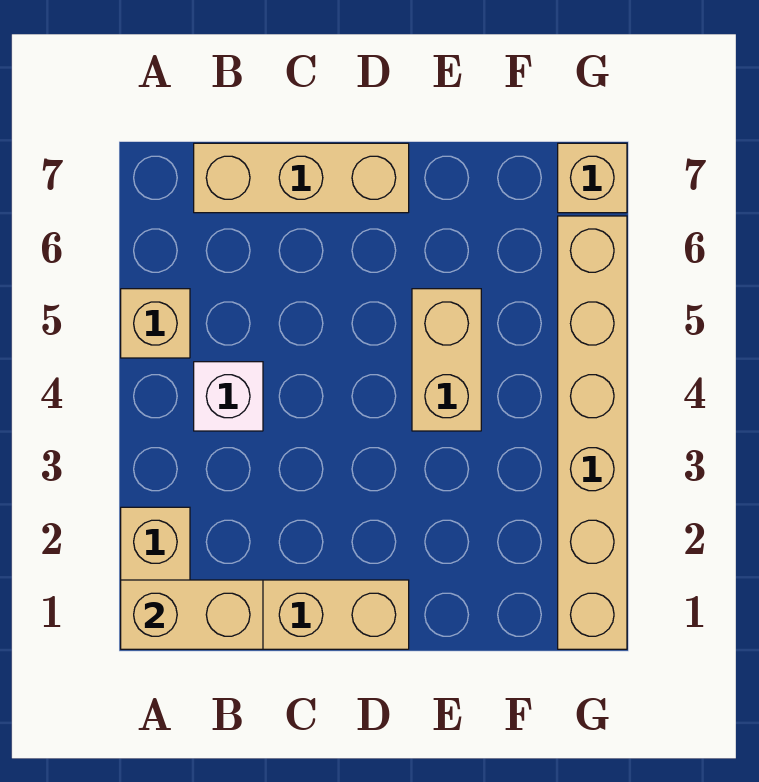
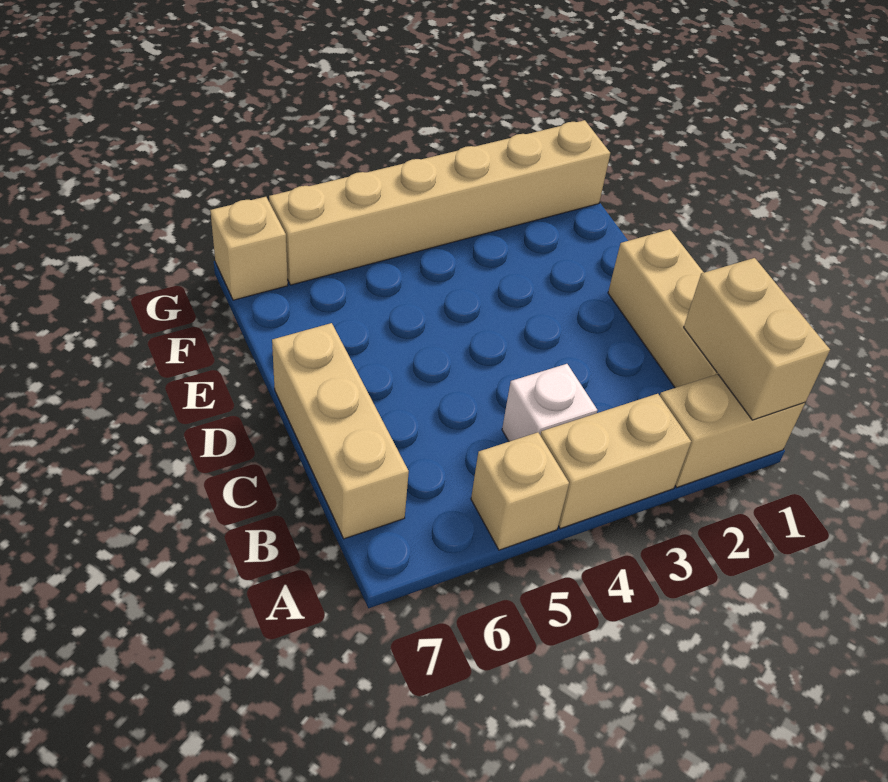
tan 1x2 brick [412,289,481,431] -> tan 1x2 brick moved to [540,394,691,529]

